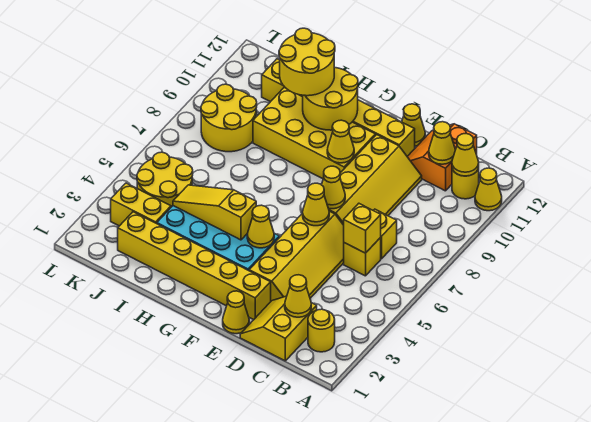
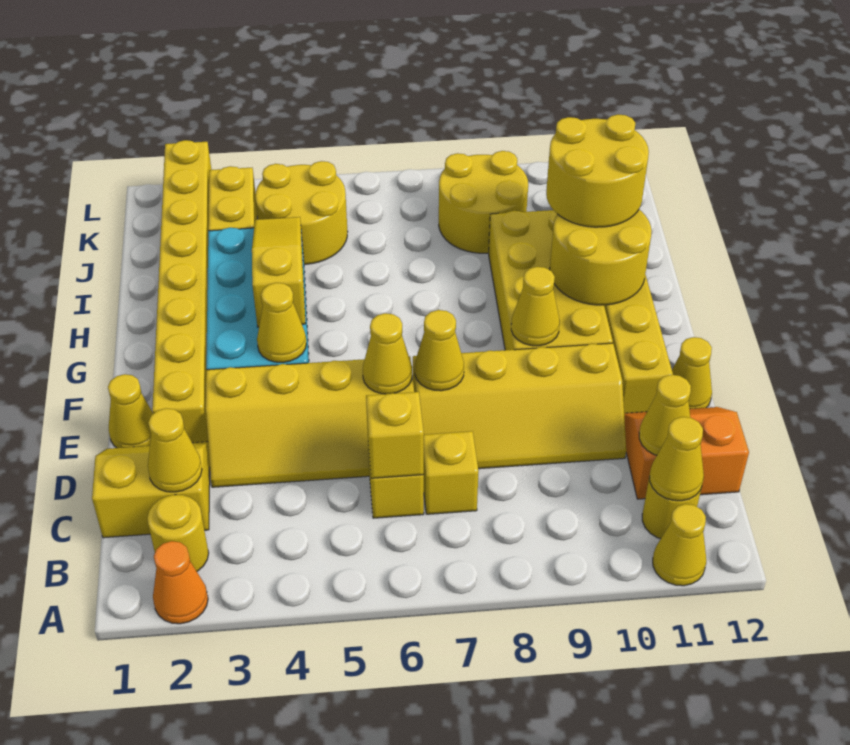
none -> orange 1x1 cone [153,541,208,624]
yellow 1x6 brick [118,212,271,320] -> yellow 1x8 brick [152,140,212,443]

